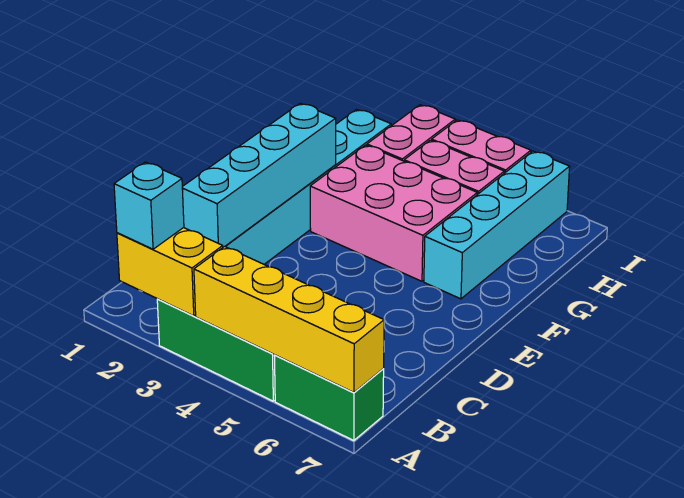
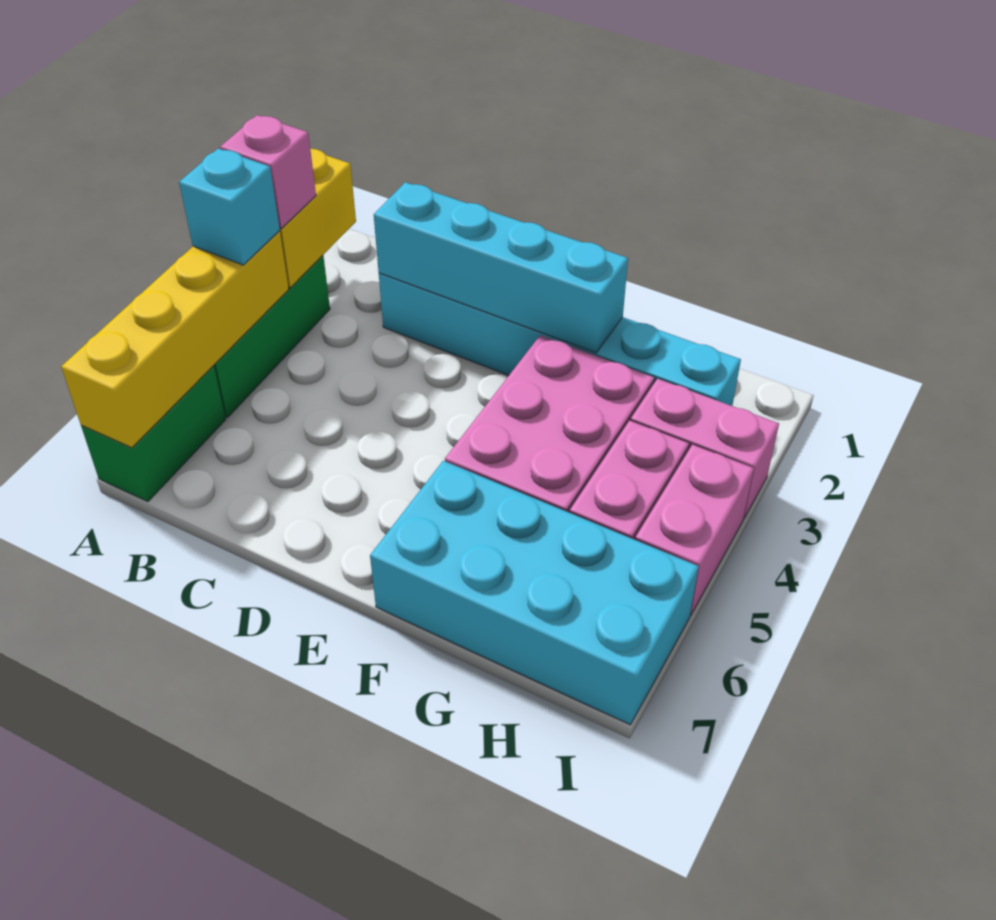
cyan 1x1 brick [114,162,184,249] -> cyan 1x1 brick moved to [179,148,280,265]
none -> pink 1x1 brick [220,115,316,228]
cyan 1x4 brick [424,151,570,299] -> cyan 2x4 brick [370,461,699,725]

